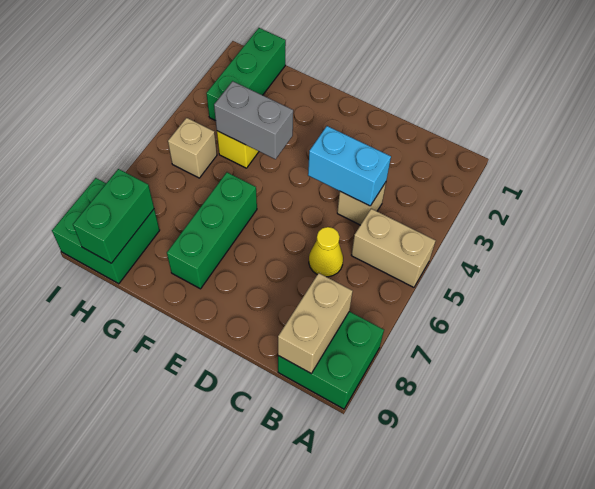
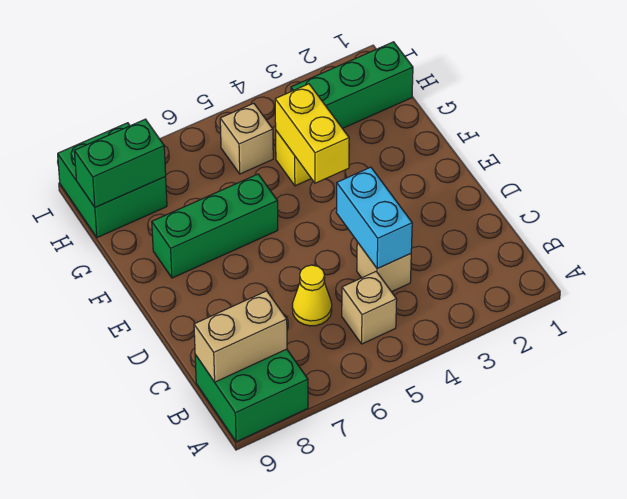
tan 1x2 brick [351,209,436,287] -> tan 1x1 brick [342,271,397,344]
grey 1x2 brick [214,81,293,159] -> yellow 1x2 brick [275,84,349,183]

